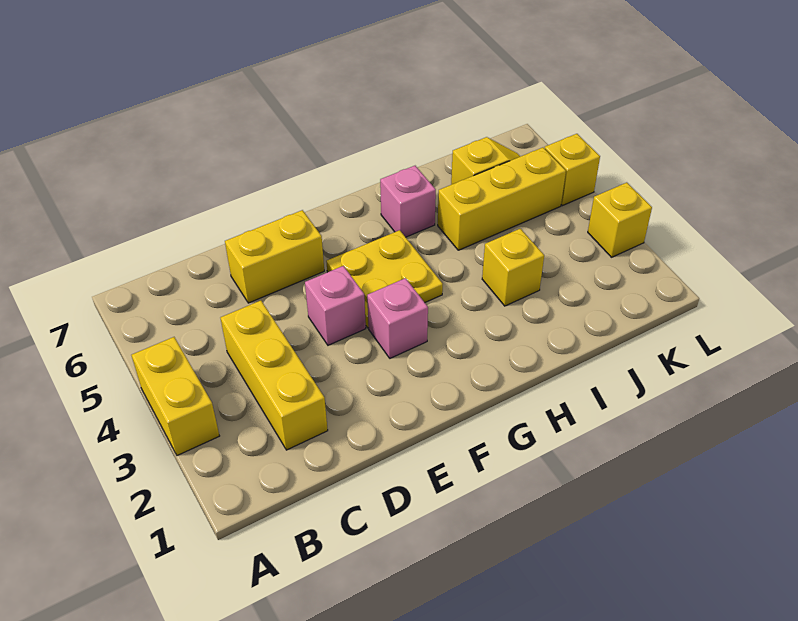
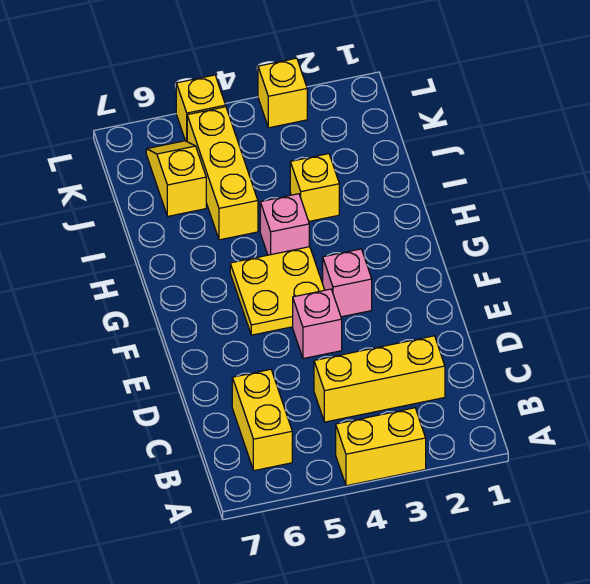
yellow 1x2 brick [225,210,324,303] -> yellow 1x2 brick moved to [232,369,292,471]
pink 1x1 brick [380,166,436,237] -> pink 1x1 brick moved to [260,194,309,255]

